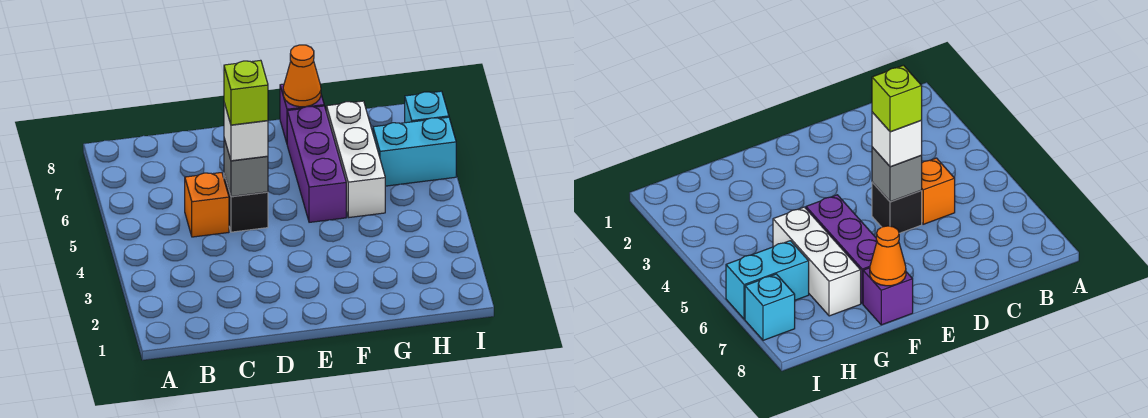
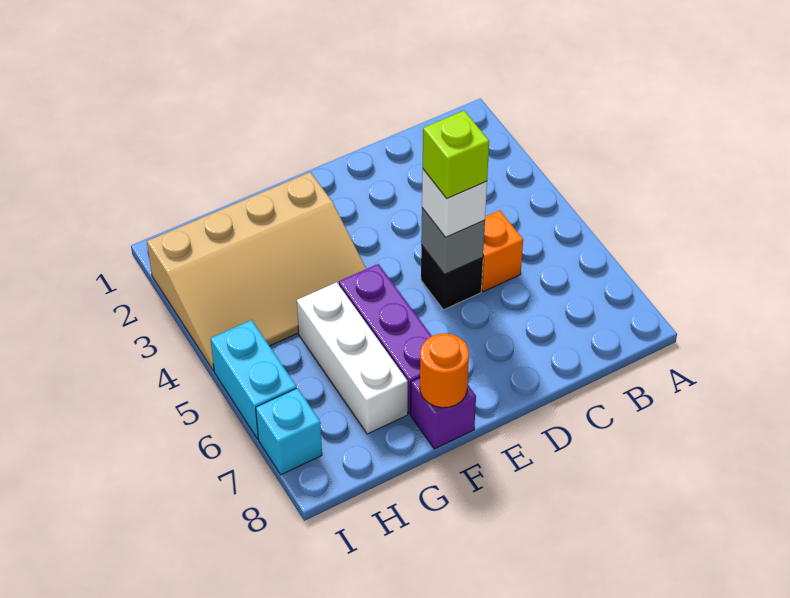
none -> tan 3x4 slope [147,172,366,371]
orange 1x1 cone [283,45,321,107] -> orange 1x1 round brick [420,334,469,408]
cyan 1x2 brick [373,117,456,186] -> cyan 1x2 brick turned to [210,320,297,439]

